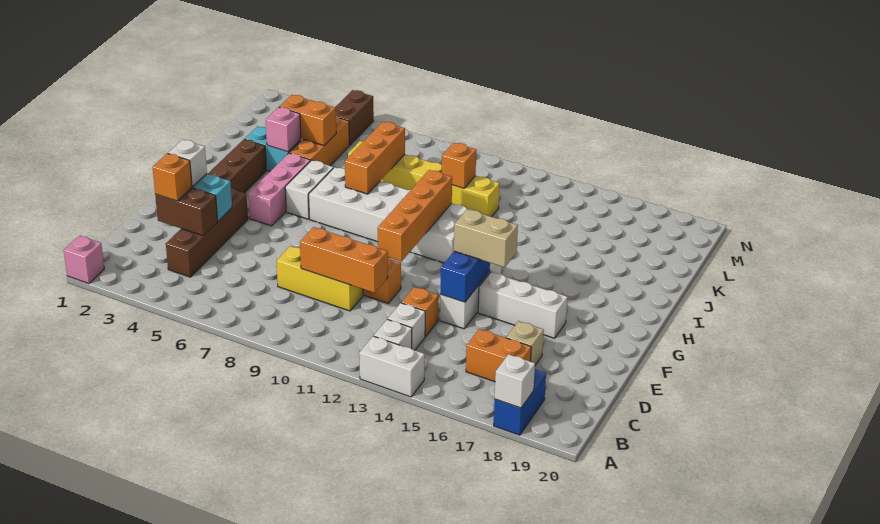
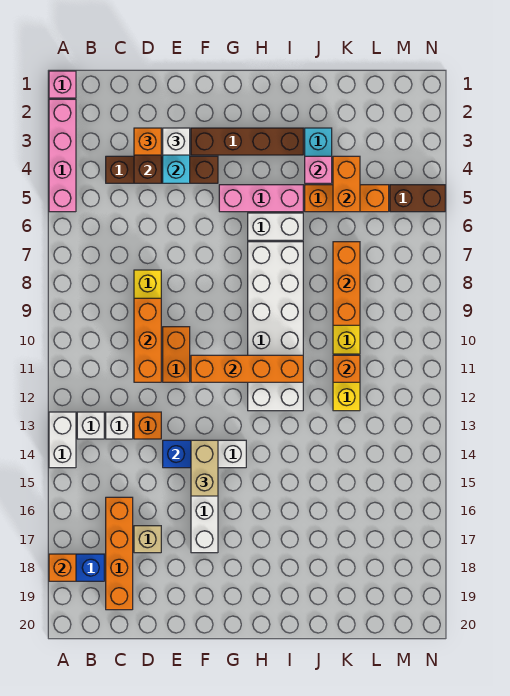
none -> pink 1x4 brick [49,99,76,212]
white 1x1 brick [495,354,535,408] -> orange 1x1 brick [49,554,76,581]
orange 1x2 brick [466,329,531,382] -> orange 1x4 brick [106,497,133,610]
orange 1x3 brick [345,122,405,194] -> orange 1x3 brick turned to [333,242,360,325]

